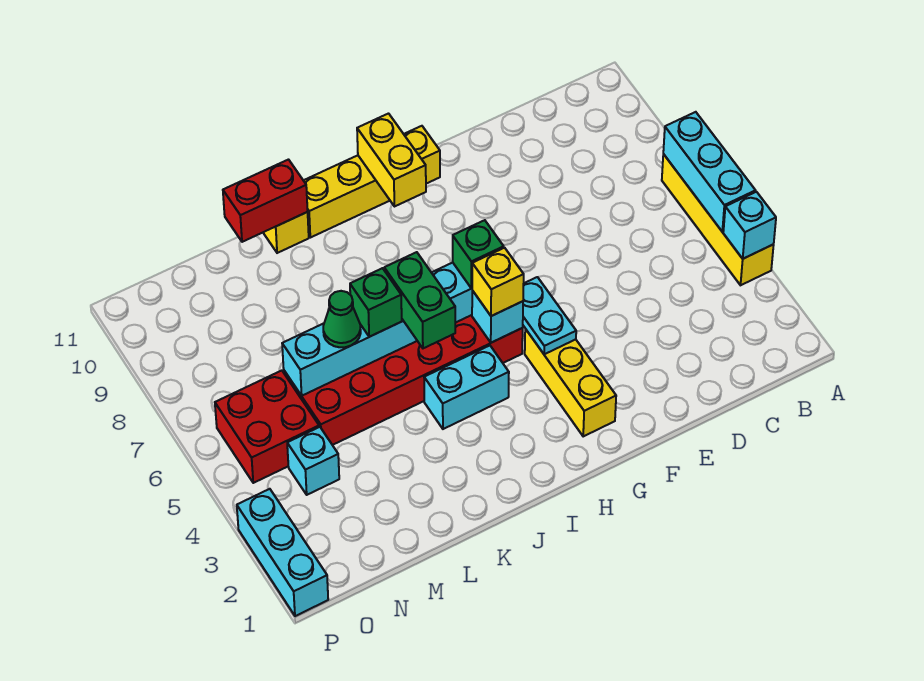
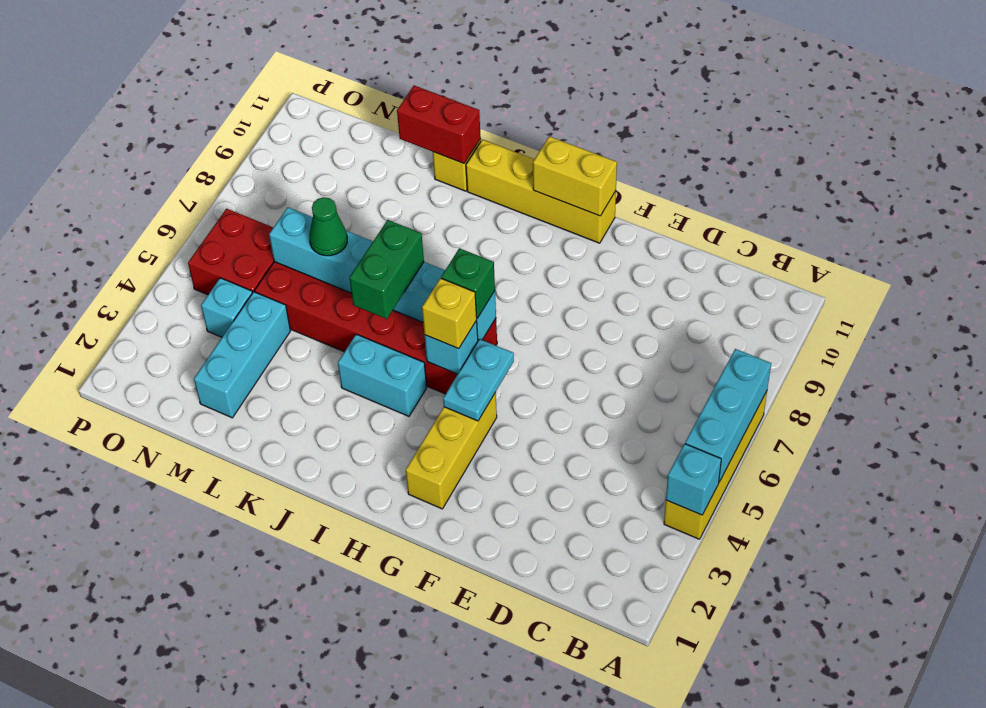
yellow 1x2 brick [357,114,426,207] -> yellow 1x2 brick turned to [533,136,617,216]
green 1x1 brick [350,268,402,337] -> none
cyan 1x3 brick [237,489,328,616] -> cyan 1x3 brick moved to [194,292,290,418]

